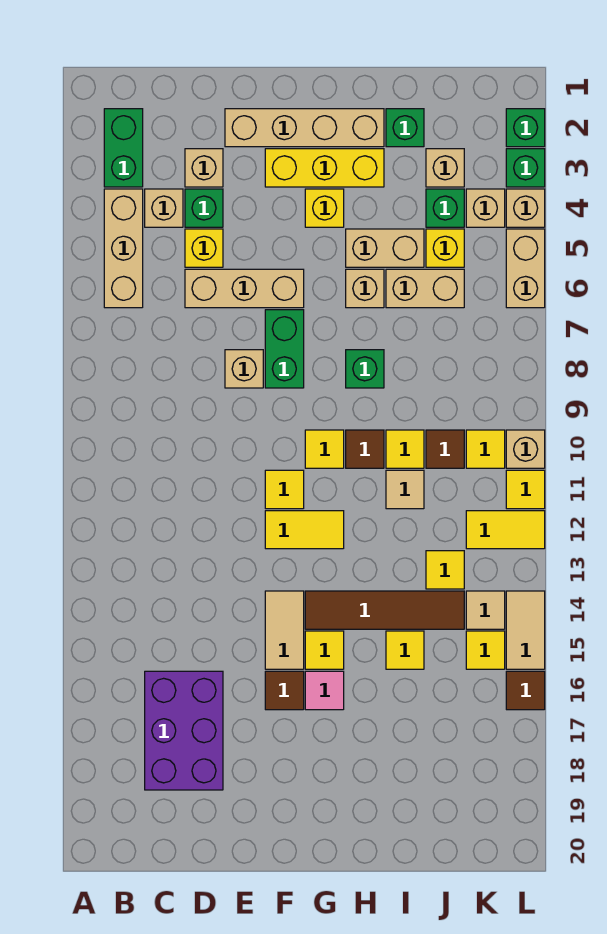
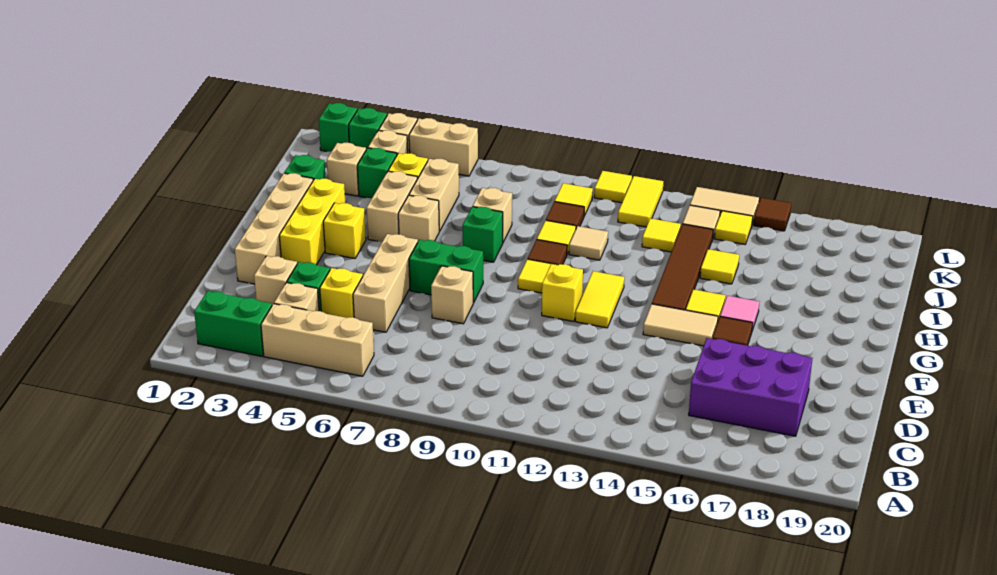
yellow 1x1 tile [265,470,304,509] -> yellow 1x1 brick [542,264,583,322]
tan 1x1 brick [506,430,545,468] -> tan 1x1 brick moved to [473,188,512,242]

